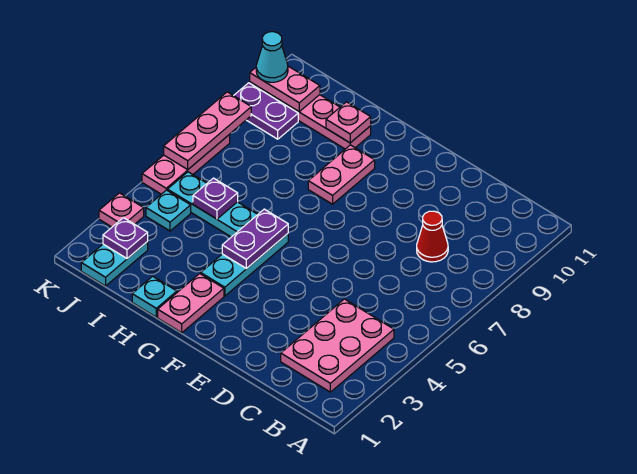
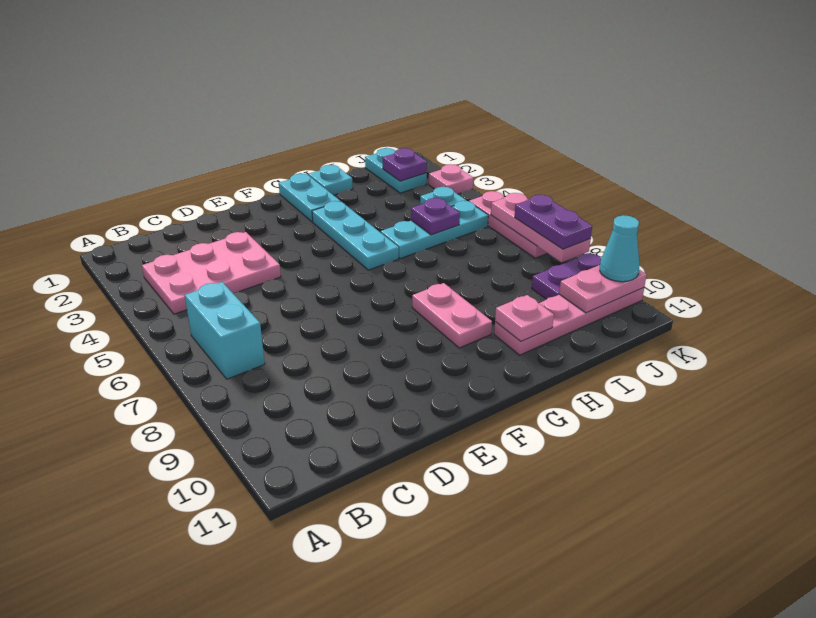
pink 2x3 plate [281,299,394,392] -> pink 2x3 plate turned to [142,232,281,314]
none -> cyan 1x2 brick [185,282,265,379]
red 1x1 cone [417,211,448,262] -> none
pink 1x2 plate [158,274,224,333] -> cyan 1x2 plate [279,173,340,222]
purple 1x2 plate [222,209,288,269] -> purple 1x2 plate moved to [515,195,592,249]

